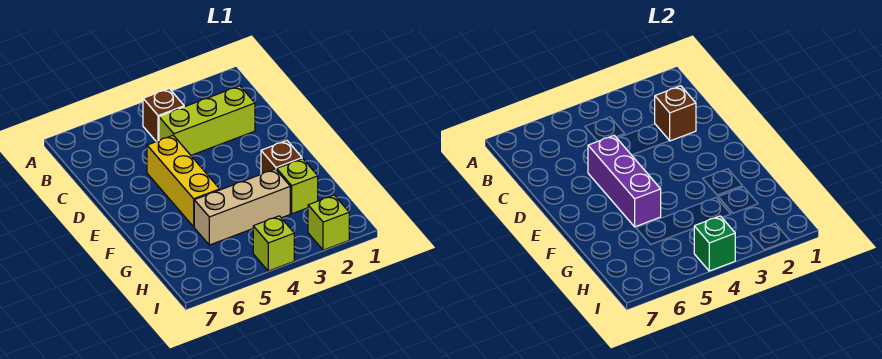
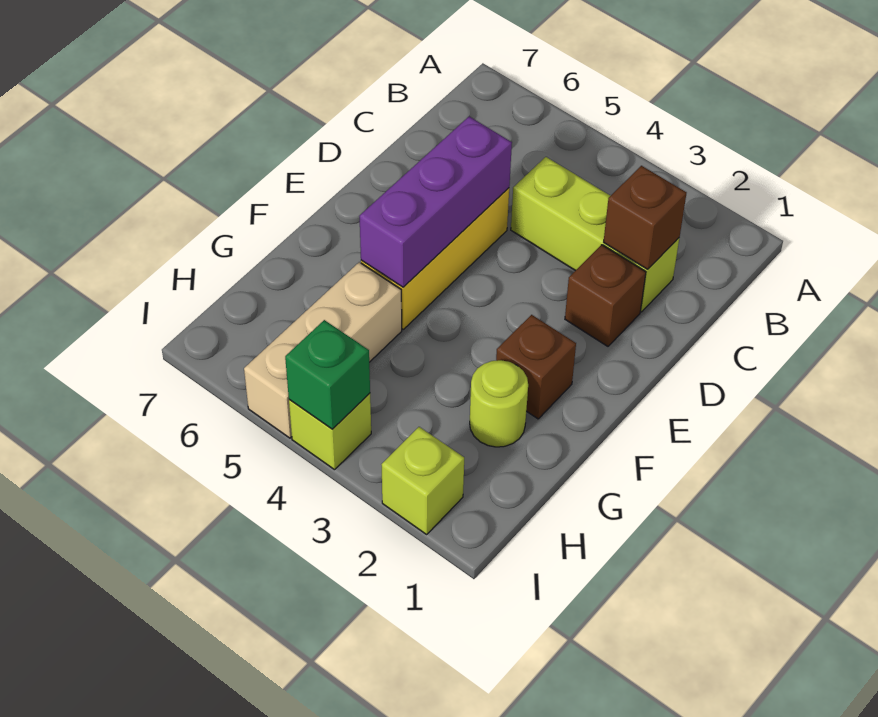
brown 1x1 brick [143,89,184,142] -> brown 1x1 brick moved to [565,245,646,346]
lime 1x1 brick [277,159,318,214] -> lime 1x1 round brick [470,360,528,447]
tan 1x3 brick [194,169,290,245] -> tan 1x3 brick turned to [244,262,402,438]

